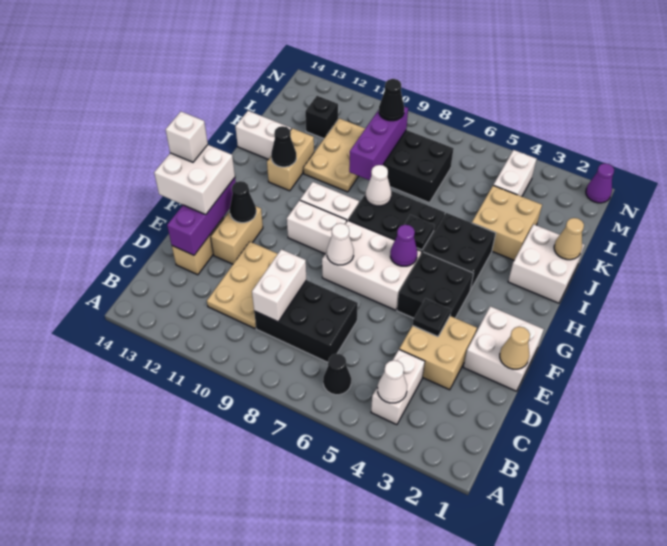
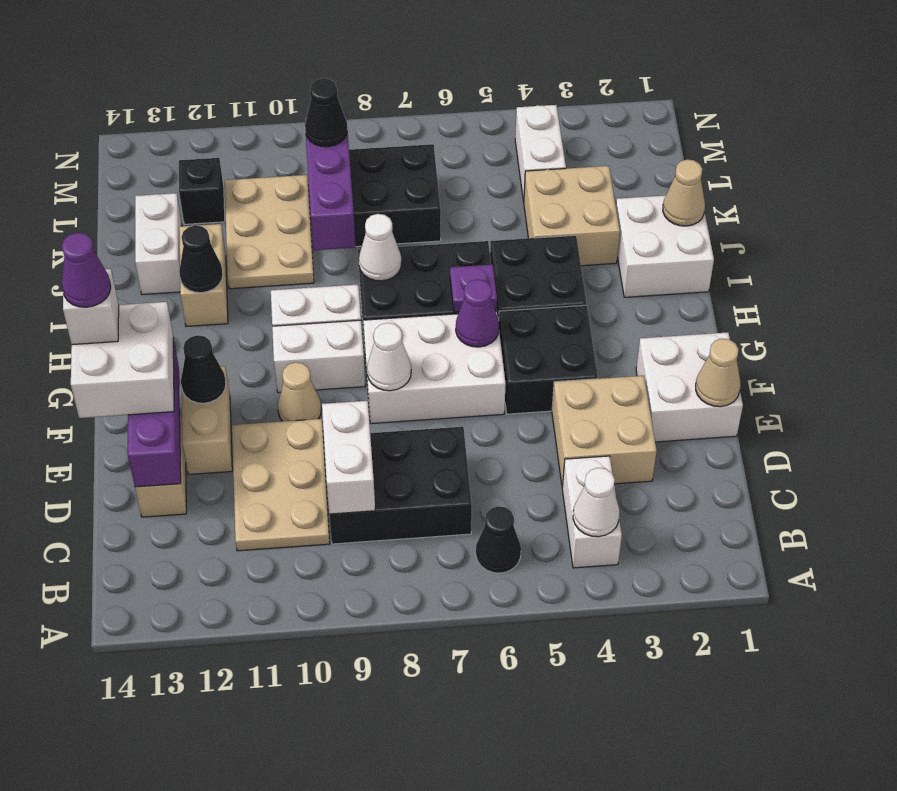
black 1x1 plate [413,298,451,337] -> none
none -> tan 1x1 cone [278,362,322,421]
black 1x1 plate [404,215,434,250] -> purple 1x1 plate [450,265,497,312]
white 1x2 brick [235,111,291,159] -> white 1x2 brick turned to [135,193,182,295]
purple 1x1 cone [586,163,614,203] -> purple 1x1 cone moved to [62,233,111,307]

